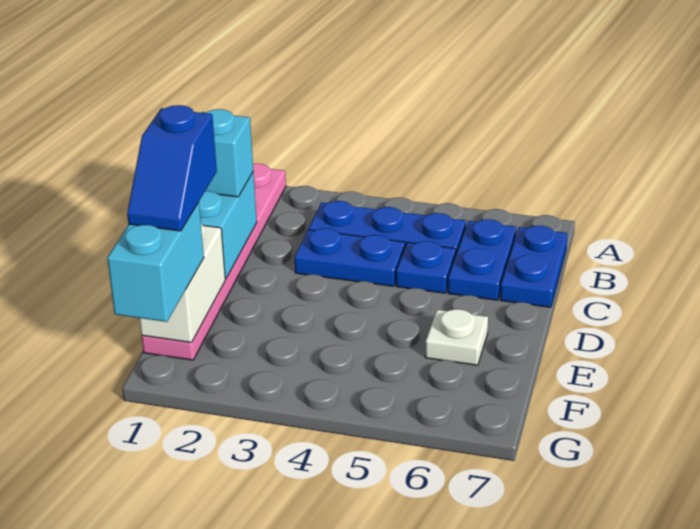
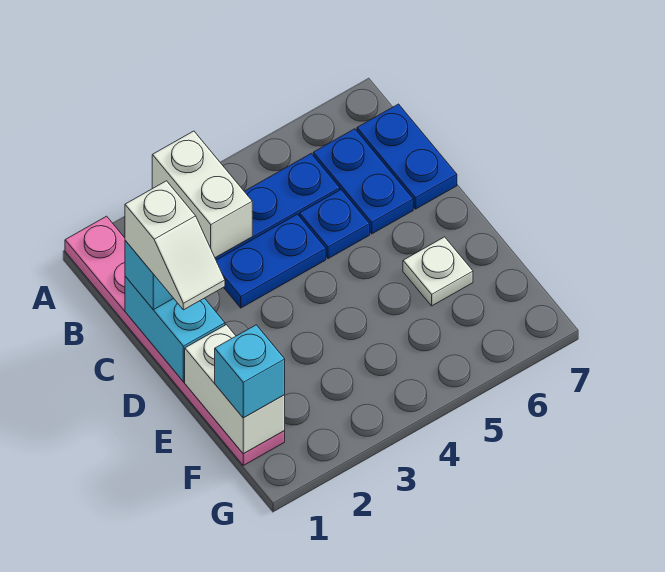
none -> white 1x2 brick [152,131,252,258]
none -> white 1x2 slope [125,181,225,310]
blue 1x2 slope [127,105,217,231] -> none
cyan 1x2 brick [107,202,204,322] -> cyan 1x1 brick [215,325,285,418]

